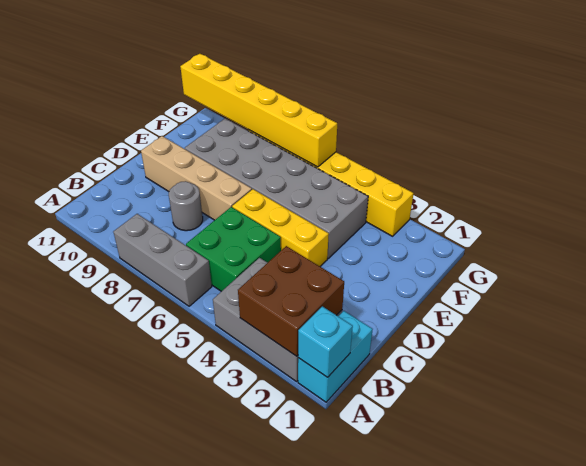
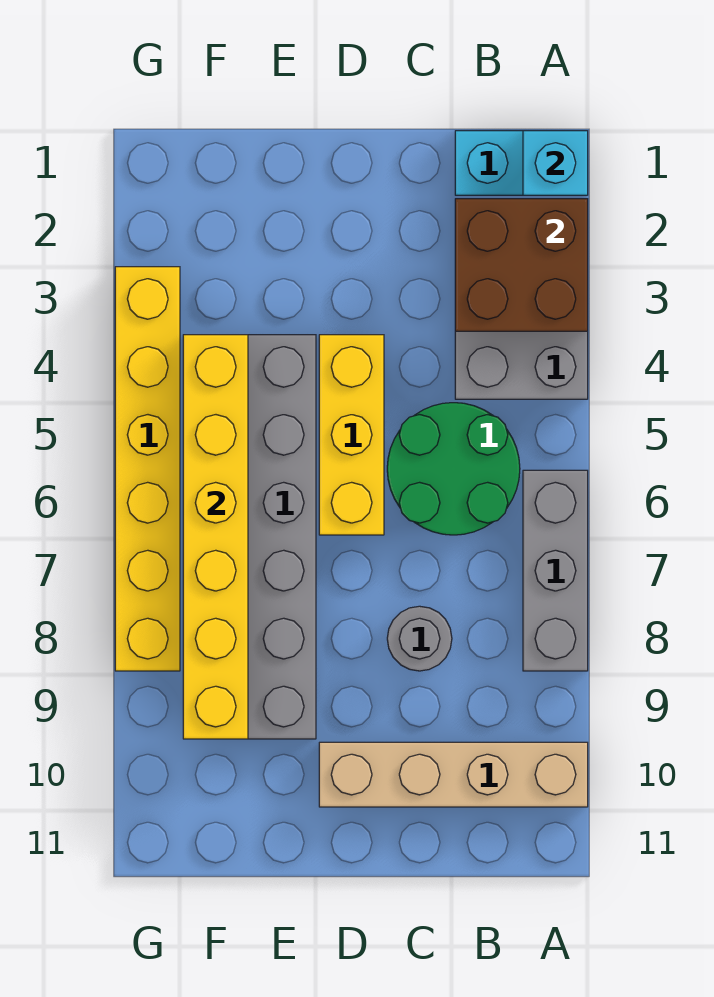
green 2x2 brick [186,207,281,291] -> green 2x2 round brick [387,403,520,535]
tan 1x4 brick [141,136,252,220] -> tan 1x4 brick turned to [319,742,588,807]
yellow 1x6 brick [180,54,337,167] -> yellow 1x6 brick moved to [183,335,248,739]

